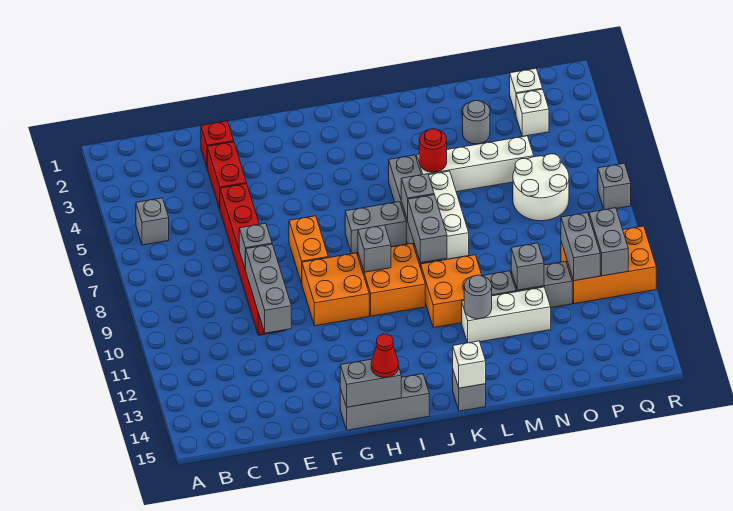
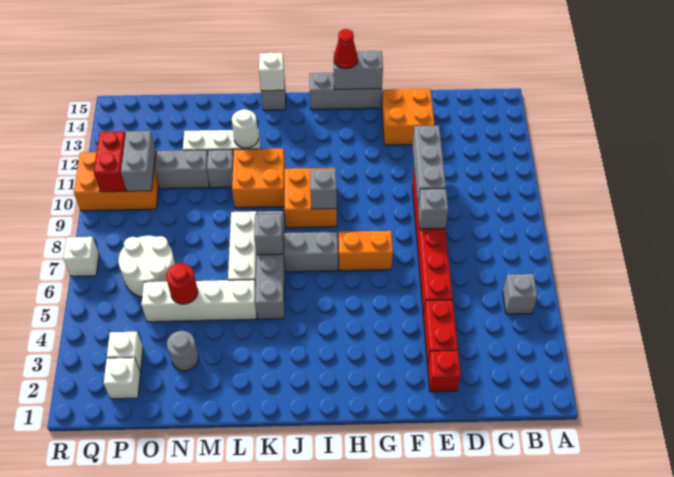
orange 1x2 brick [289,216,328,283] -> orange 1x2 brick turned to [339,231,393,271]
orange 2x2 brick [302,253,369,326] -> orange 2x2 brick moved to [382,89,434,145]
grey 1x2 brick [408,195,447,263] -> none
red 1x1 round brick [419,129,447,172] -> red 1x1 round brick moved to [166,263,198,304]
grey 1x1 round brick [464,275,492,319] -> white 1x1 round brick [232,109,258,148]
grey 1x1 brick [511,243,544,290] -> none
grey 1x2 brick [589,208,628,276] -> red 1x2 brick [94,132,126,192]
grey 1x1 brick [598,163,631,210] -> white 1x1 brick [63,237,99,276]

